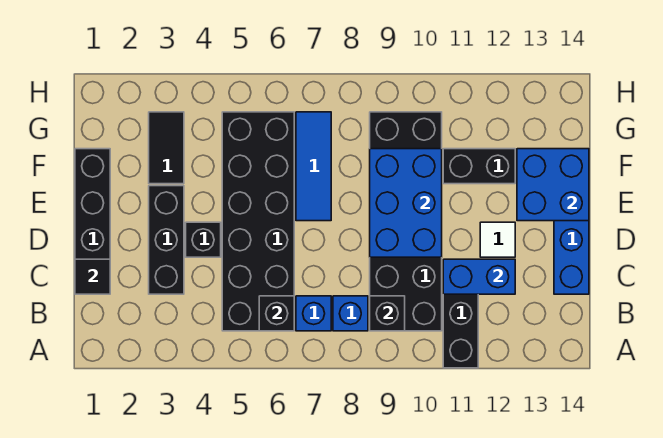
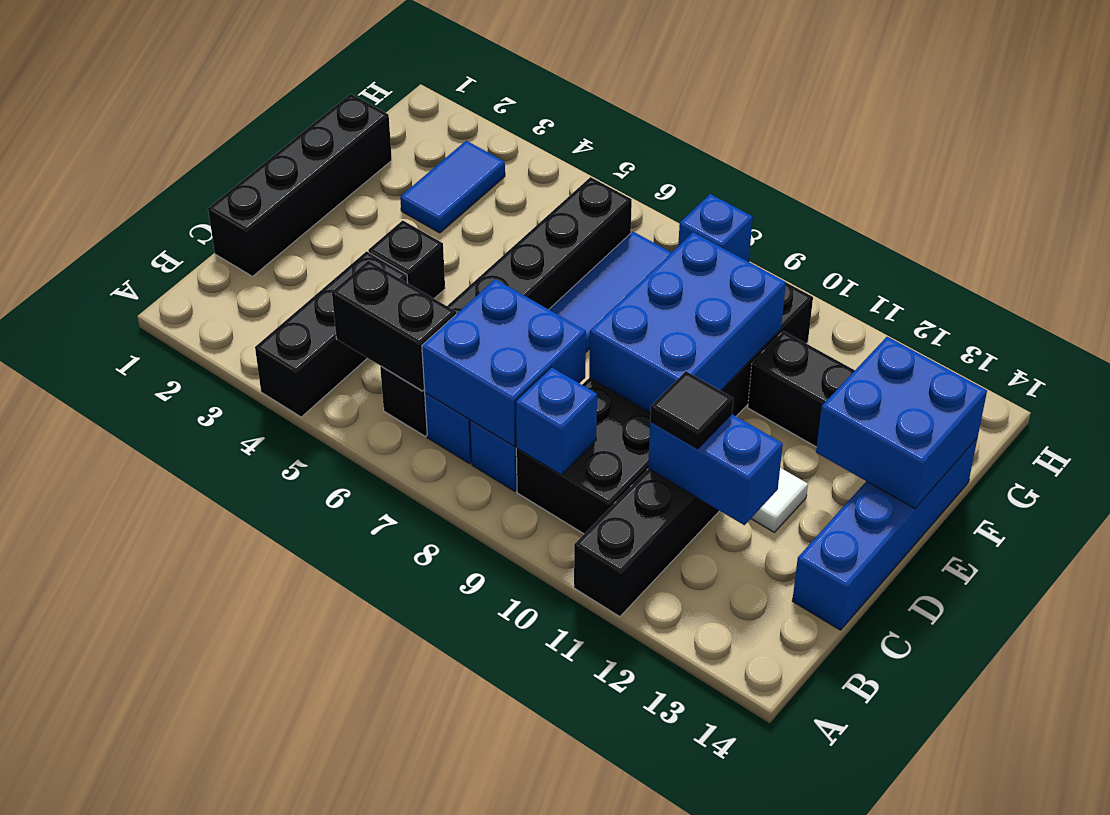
black 2x6 brick [222,112,294,331] -> black 1x6 brick [380,177,632,436]
black 1x1 brick [259,296,294,331] -> black 1x2 brick [332,261,456,391]
none -> blue 2x2 brick [422,279,586,446]
black 1x1 brick [370,296,405,331] -> blue 1x1 brick [515,367,597,475]
black 1x1 tile [75,259,110,294] -> black 1x1 tile moved to [650,371,733,449]
black 1x3 brick [149,186,184,294] -> black 1x3 brick moved to [255,251,408,417]
black 1x2 tile [149,112,184,184] -> blue 1x2 tile [400,141,505,233]
none -> blue 1x1 brick [678,194,753,262]

